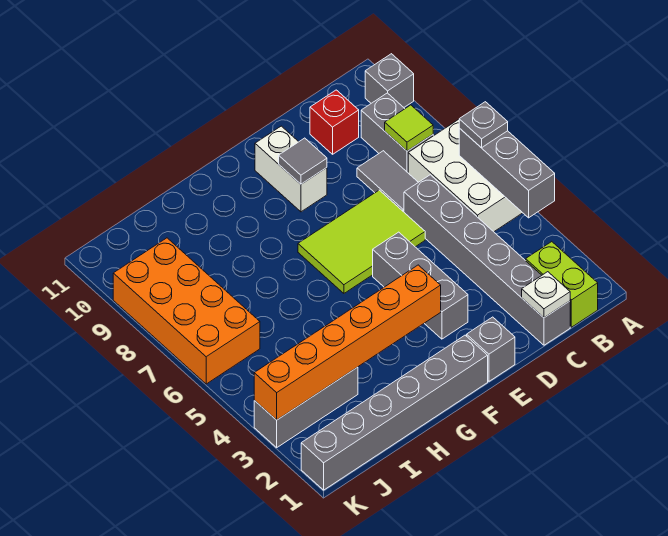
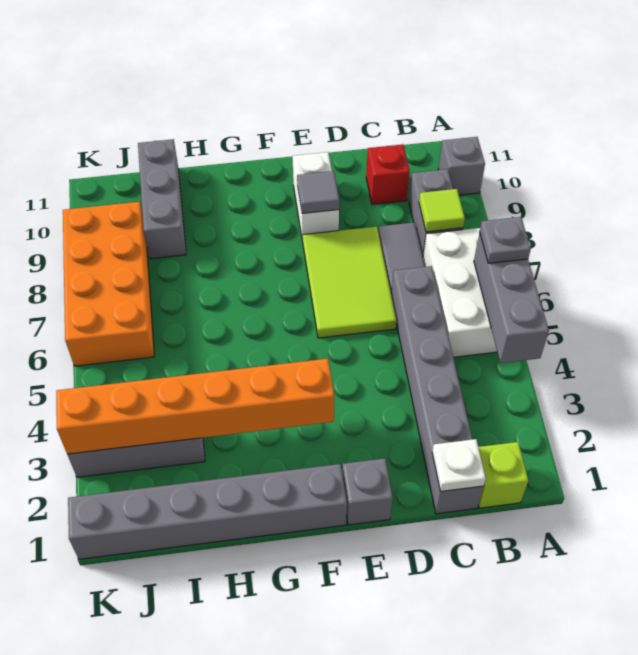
lime 1x2 brick [526,242,598,327] -> lime 1x1 brick [478,442,528,508]
lime 2x3 tile [298,190,425,293] -> lime 2x3 tile turned to [302,227,396,338]
grey 1x3 brick [373,232,468,339] -> grey 1x3 brick moved to [138,139,186,259]

